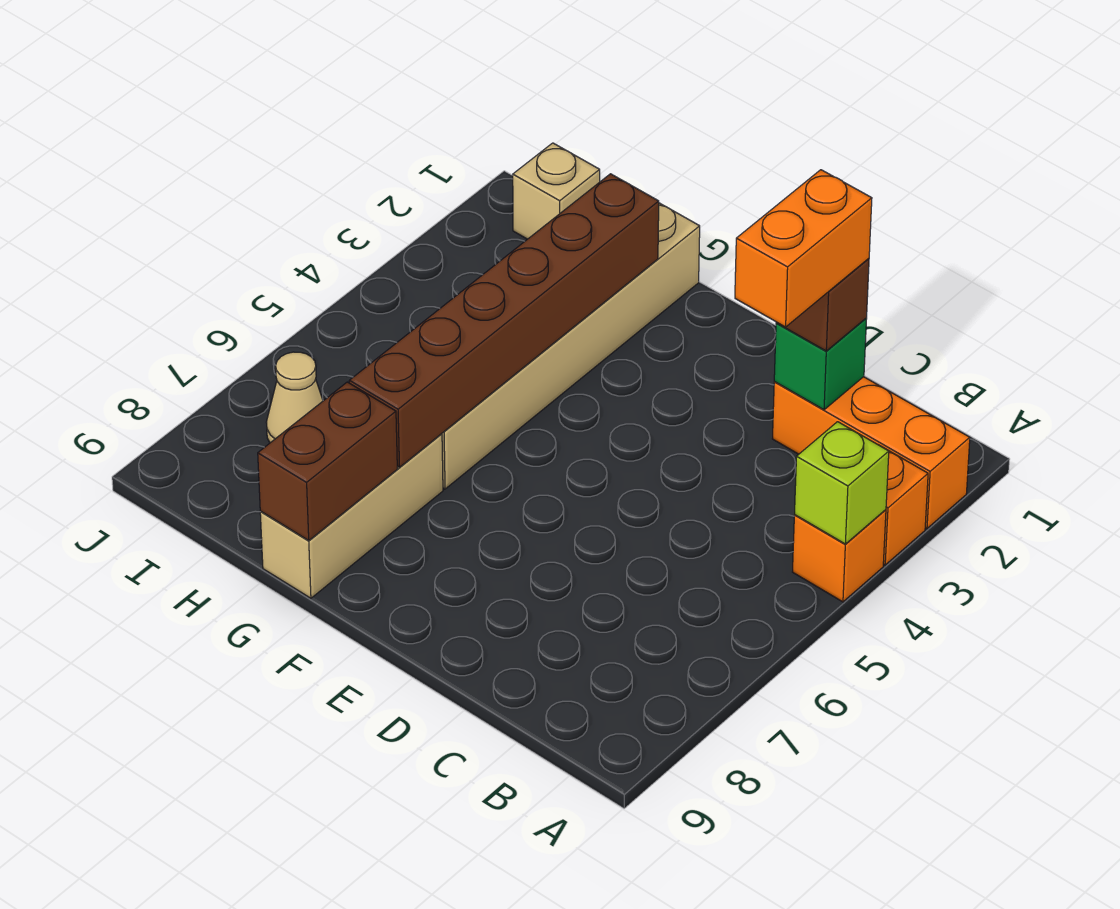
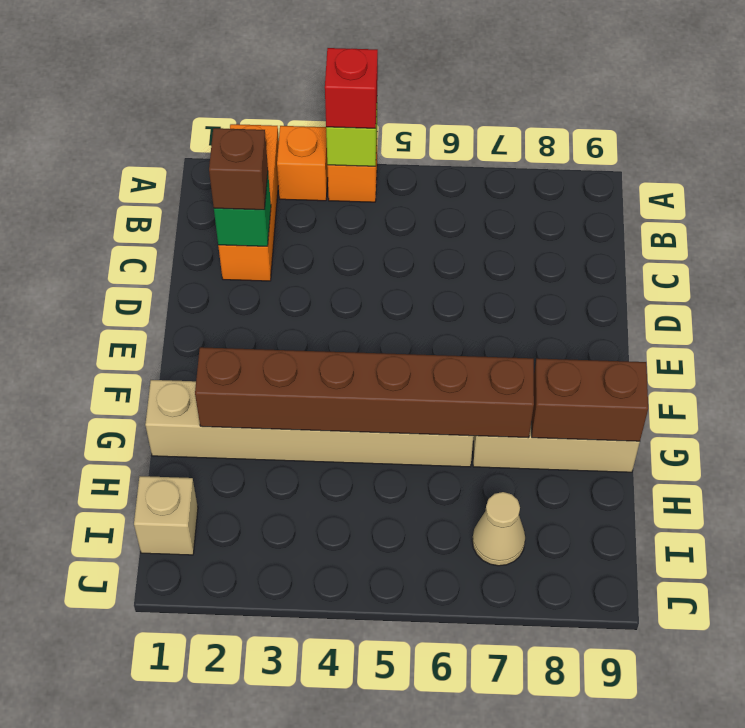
none -> red 1x1 brick [325,48,378,128]
orange 1x2 brick [735,170,872,327] -> none

